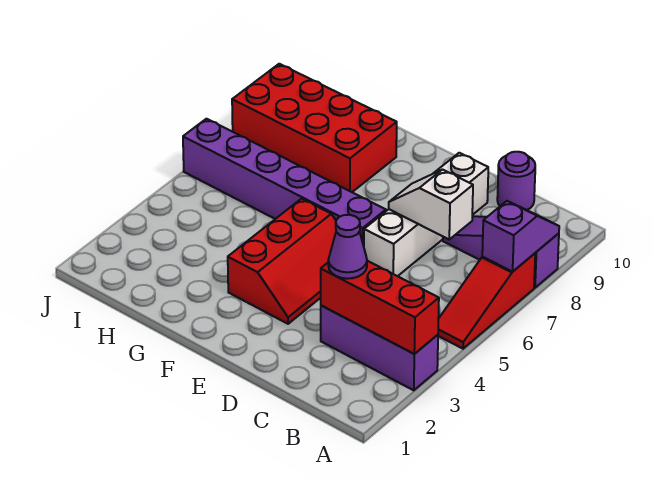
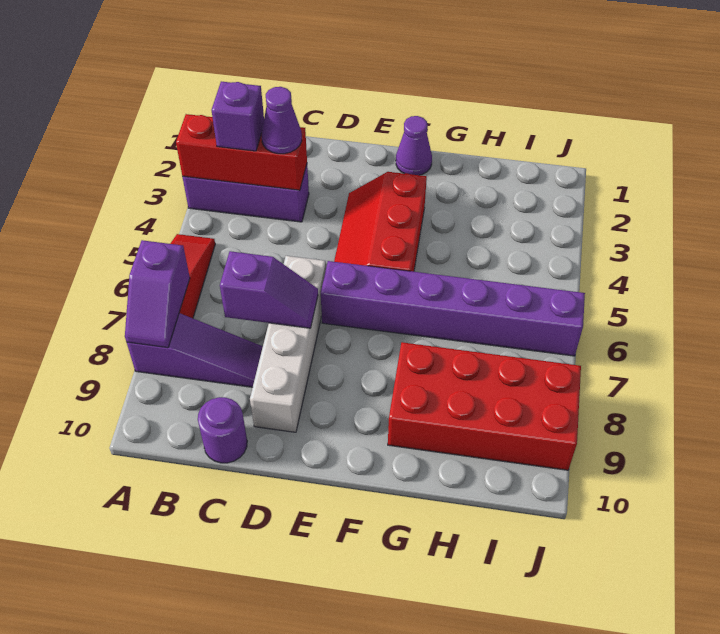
none -> purple 1x1 brick [212,82,264,151]
white 1x2 slope [389,170,473,239] -> purple 1x2 slope [220,251,318,328]
none -> purple 1x1 cone [396,116,432,175]

